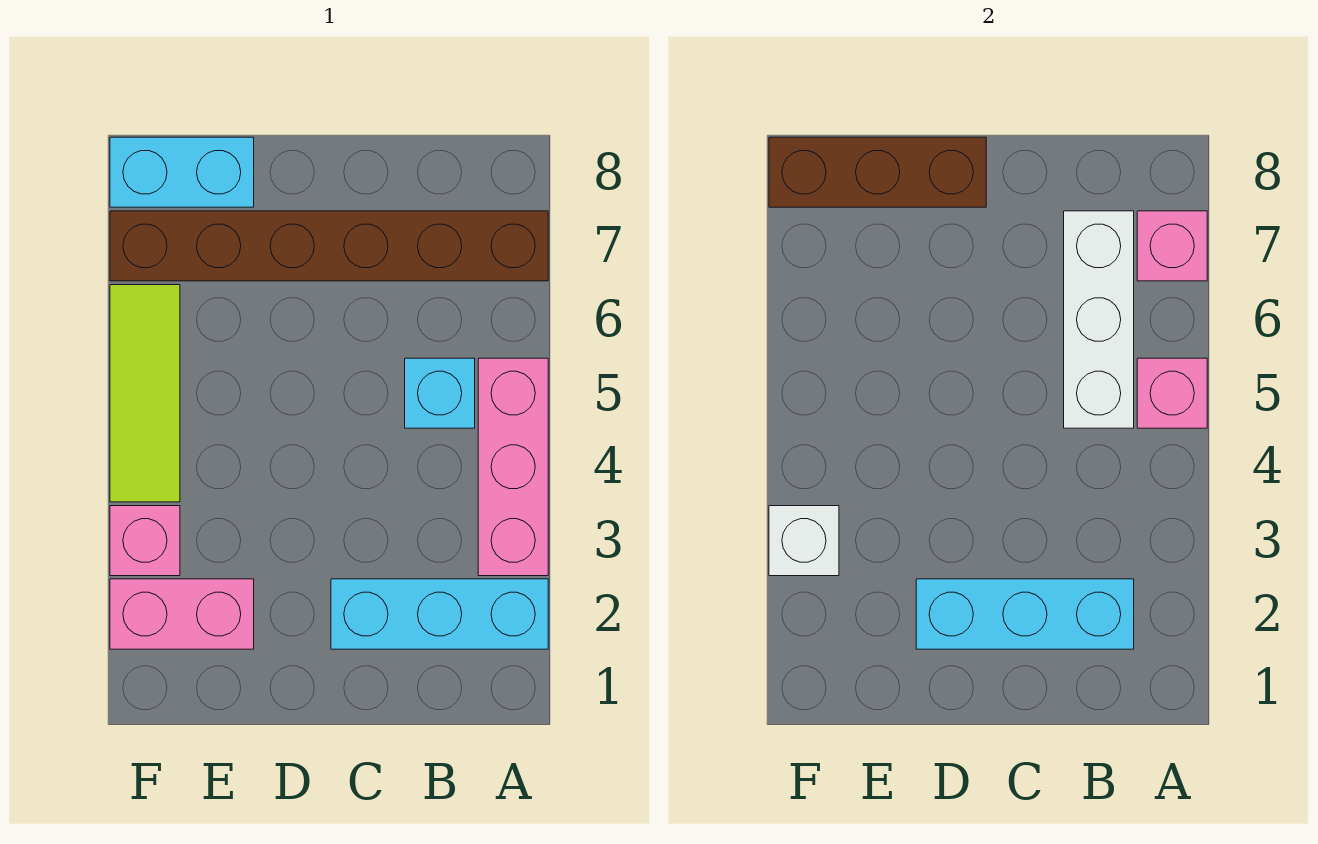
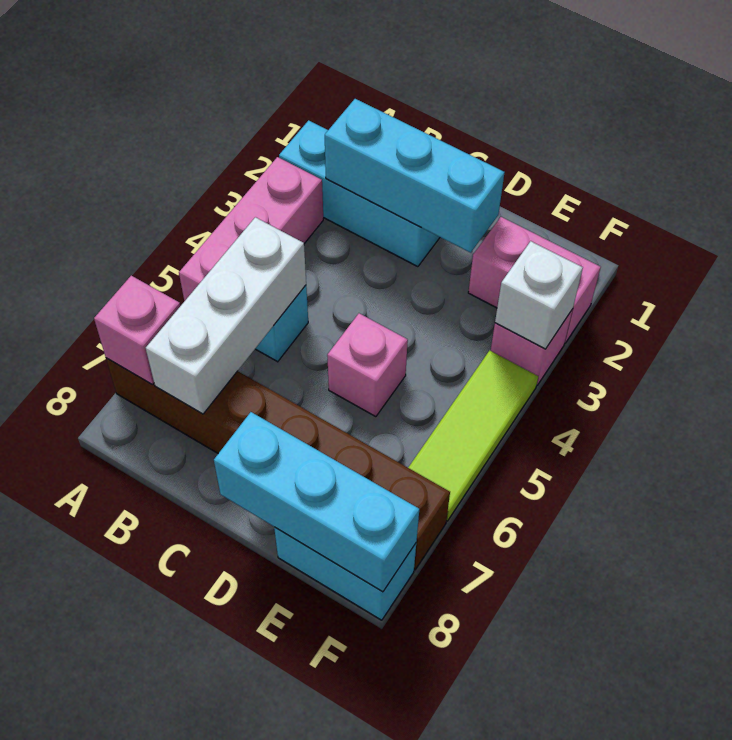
pink 1x1 brick [1137,358,1207,428] -> pink 1x1 brick moved to [327,313,408,417]
brown 1x3 brick [769,137,986,207] -> cyan 1x3 brick [214,412,419,592]

